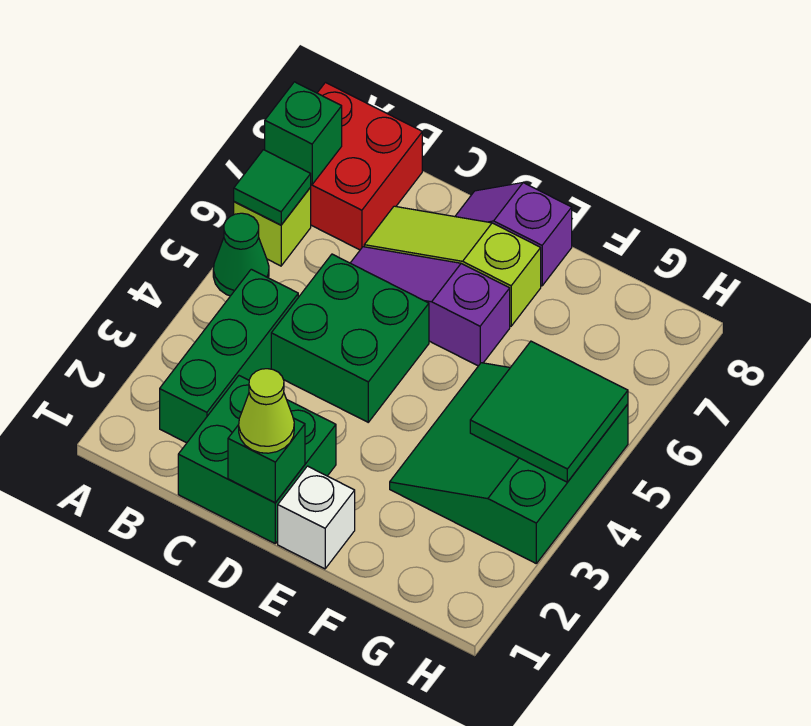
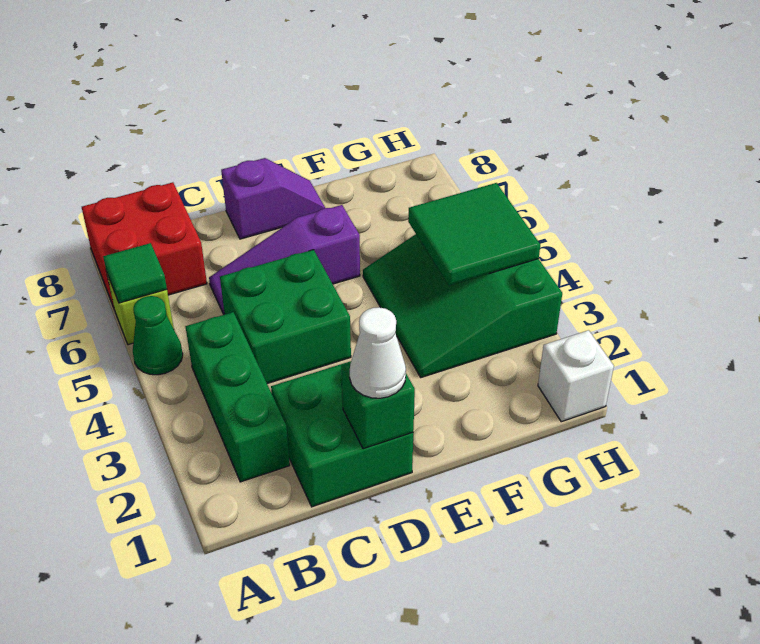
green 1x1 brick [265,82,342,184] -> none
lime 1x3 slope [364,206,541,326] -> none
lime 1x1 cone [239,369,294,453] -> white 1x1 cone [350,307,406,398]
purple 1x2 slope [455,183,572,286] -> purple 1x2 slope turned to [221,158,325,239]
white 1x1 brick [278,466,355,569] -> white 1x1 brick moved to [538,330,614,422]

